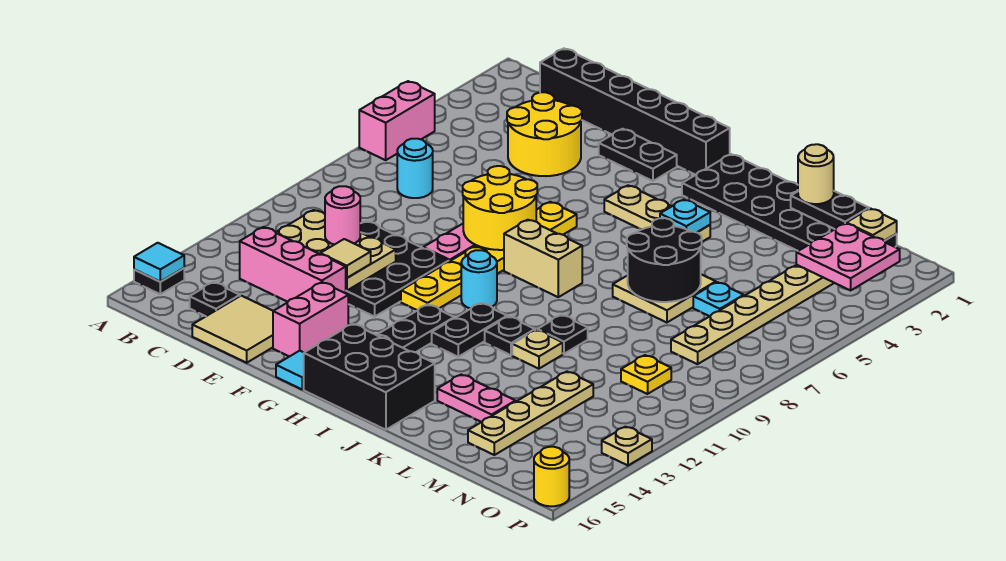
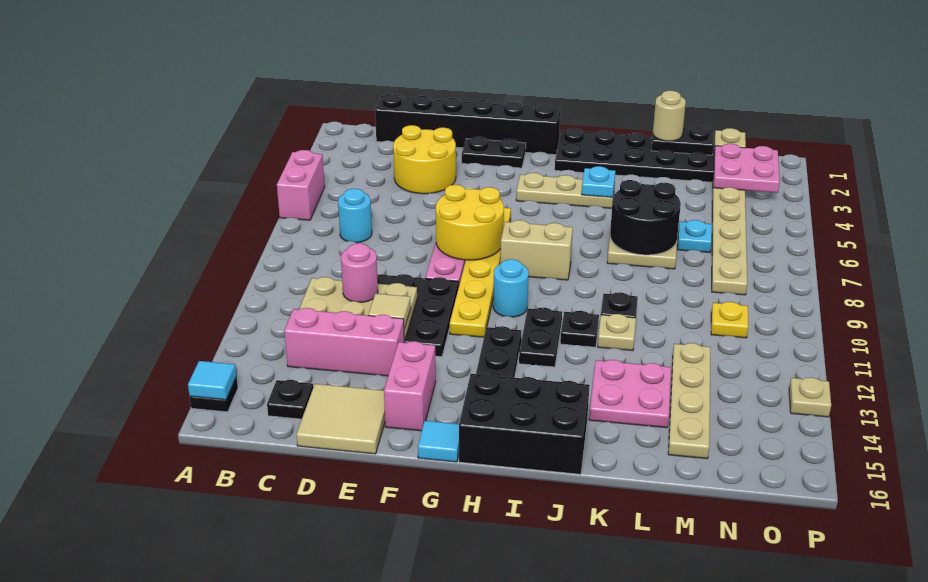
pink 1x2 plate [437,375,515,422] -> pink 2x2 plate [589,360,671,428]
yellow 1x1 round brick [534,447,569,506] -> none

